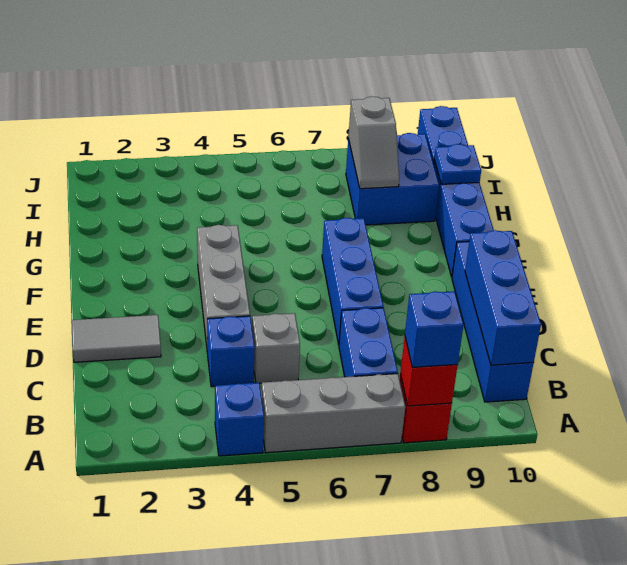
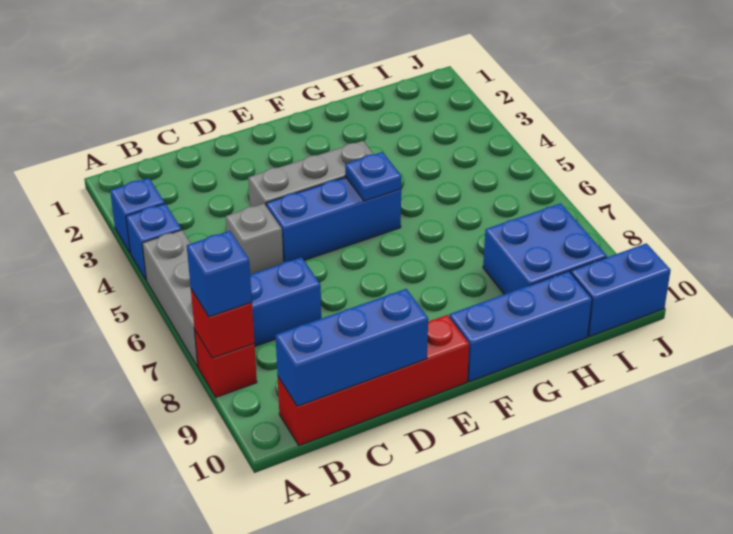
blue 1x4 brick [452,241,534,402] -> red 1x4 brick [278,315,469,445]
blue 1x1 brick [207,316,255,387] -> blue 1x1 brick moved to [110,178,165,253]
grey 1x2 tile [72,315,161,362] -> none
blue 1x3 brick [322,218,383,344] -> blue 1x3 brick moved to [266,177,401,263]
grey 1x2 slope [348,96,399,189] -> none
blue 1x1 plate [434,144,481,184] -> blue 1x1 plate moved to [345,152,402,201]

